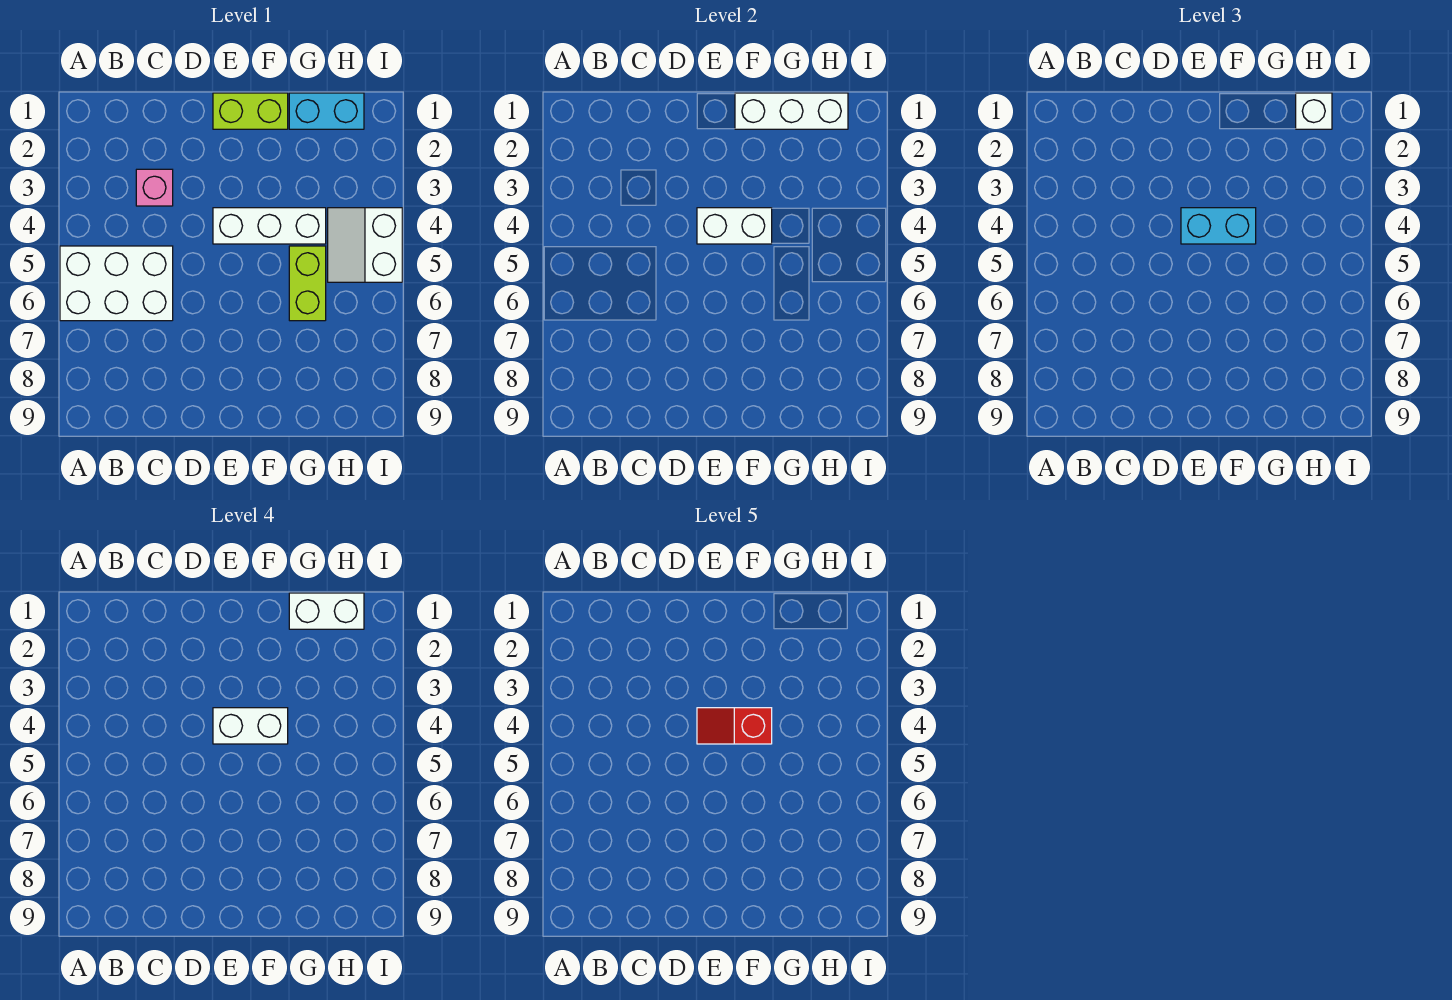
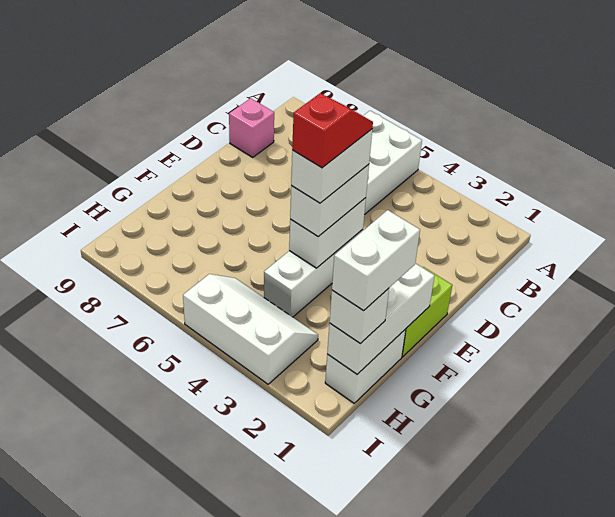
pink 1x1 brick [136,169,173,206] -> pink 1x1 brick moved to [229,98,274,157]
cyan 1x2 brick [1181,208,1256,244] -> white 1x2 brick [290,164,369,237]
cyan 1x2 brick [289,93,364,129] -> white 1x2 brick [325,329,406,403]
lime 1x2 brick [289,246,326,321] -> none
white 2x2 slope [328,208,402,282] -> white 2x3 slope [183,274,318,384]

